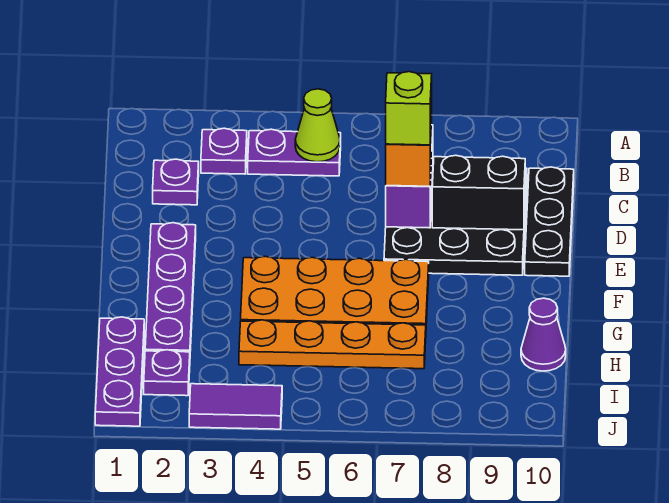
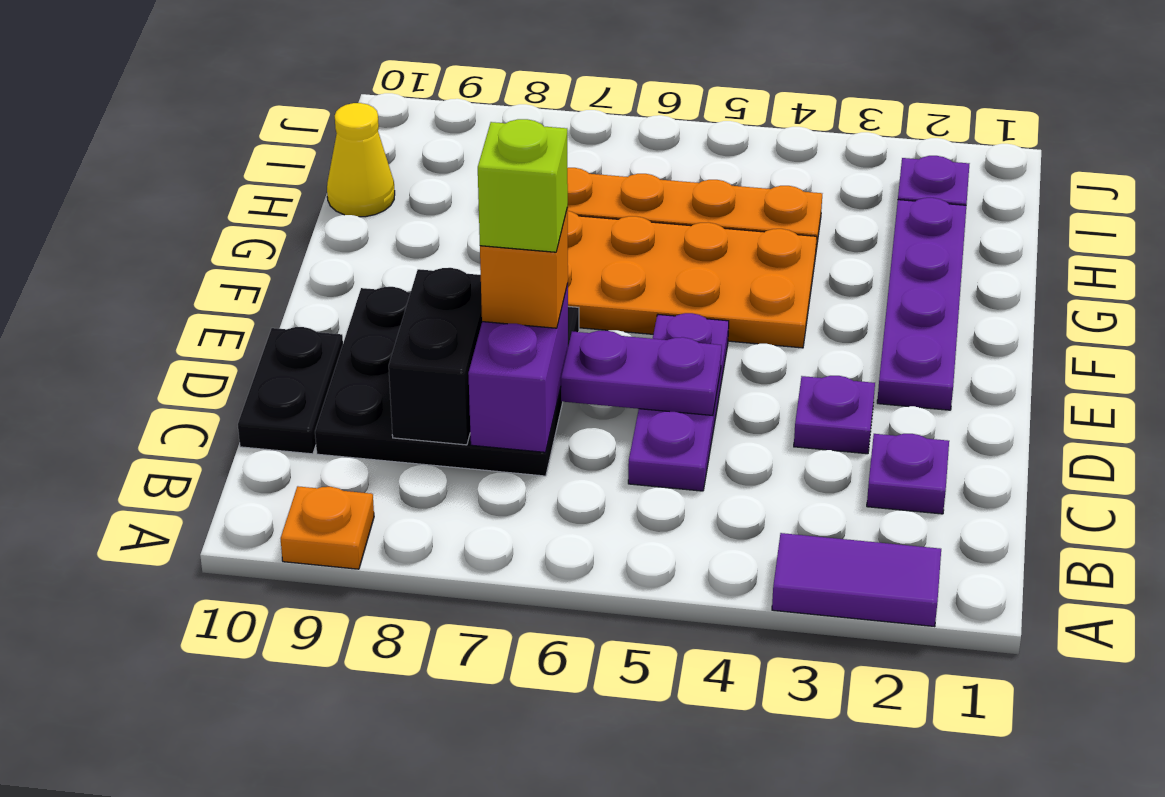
none -> orange 1x1 plate [281,486,374,569]
purple 1x1 plate [201,128,247,174] -> purple 1x1 plate moved to [794,376,875,454]
purple 1x2 plate [248,129,341,176] -> purple 1x2 plate moved to [561,330,722,415]
lime 1x1 cone [295,89,340,162] -> none
black 1x3 plate [525,167,574,276] -> black 1x2 plate [238,327,343,454]
black 1x2 brick [432,155,525,230] -> black 1x2 brick turned to [389,268,482,445]
purple 1x3 plate [95,317,144,426] -> purple 1x3 plate moved to [628,313,729,491]
purple 1x1 cone [521,298,566,371] -> yellow 1x1 cone [327,103,395,217]
purple 1x2 tile [189,384,282,429] -> purple 1x2 tile moved to [772,533,941,627]

